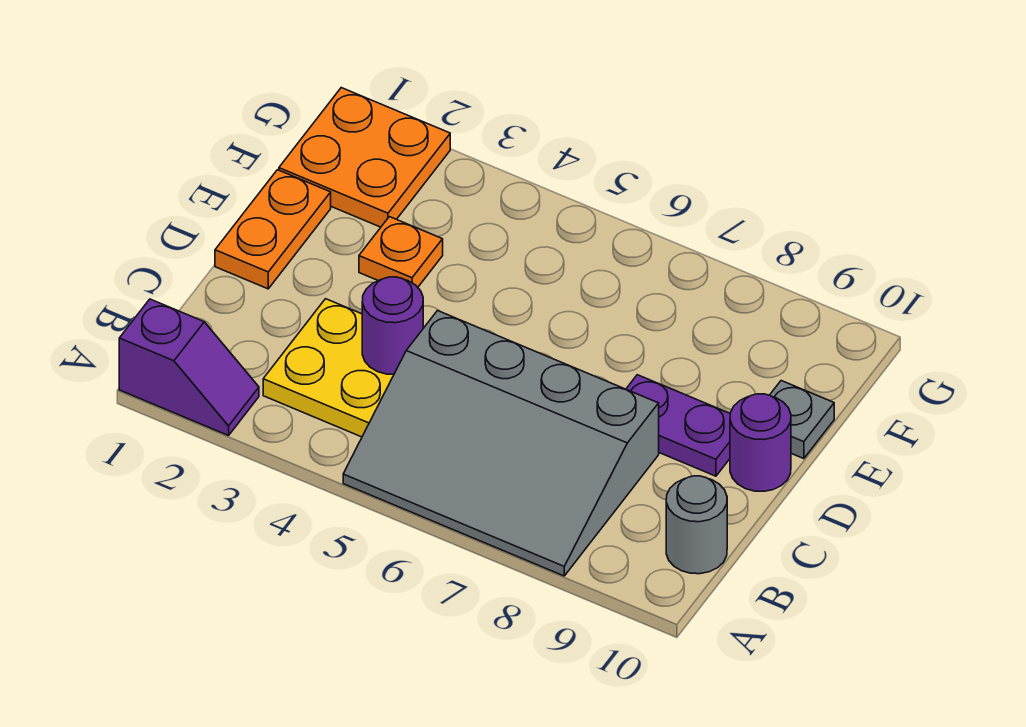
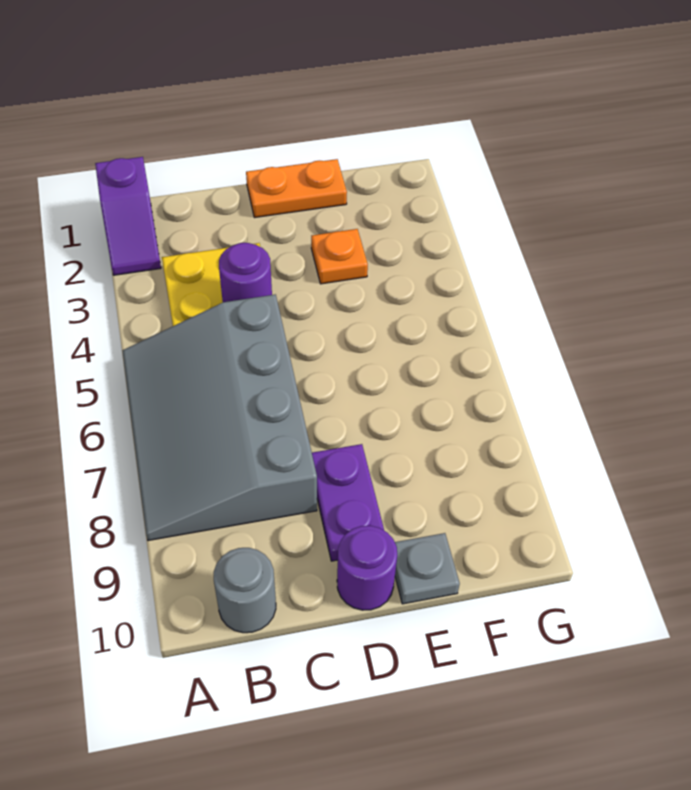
orange 2x2 plate [279,88,450,227] -> none

